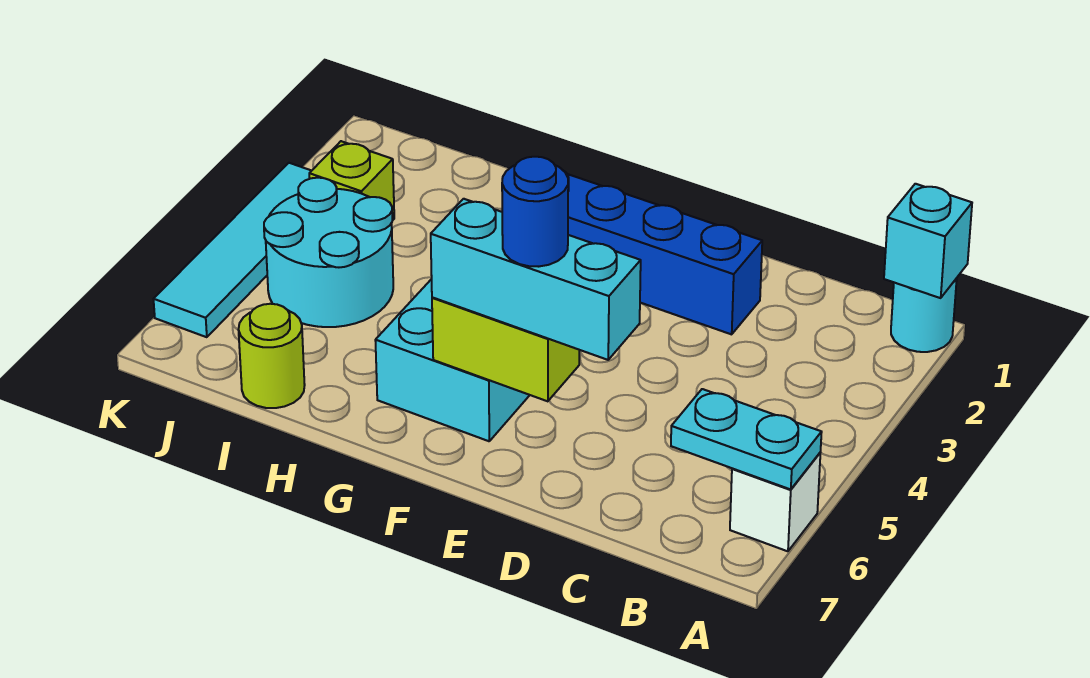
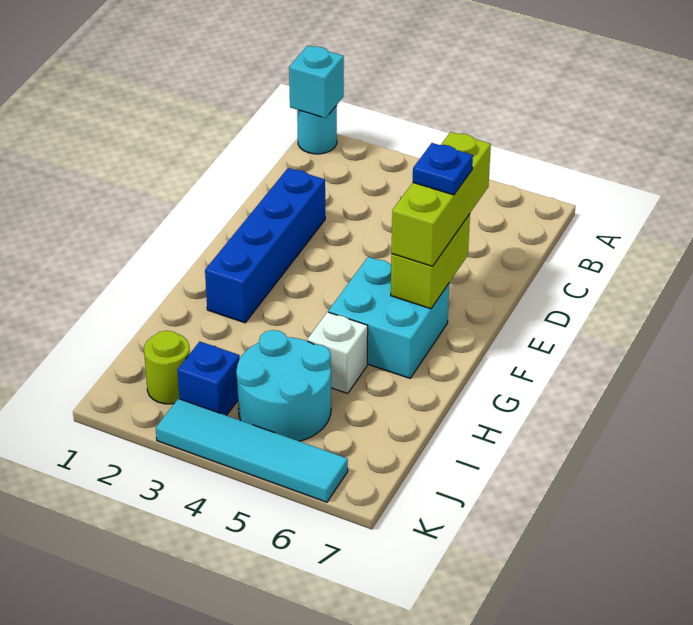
white 1x1 brick [730,453,820,551] -> white 1x1 brick moved to [307,312,368,393]
cyan 1x2 plate [671,389,822,490] -> none
cyan 1x3 brick [431,199,641,360] -> lime 1x3 brick [392,132,491,266]
blue 1x1 round brick [502,157,568,267] -> blue 1x1 plate [413,143,473,195]
lime 1x1 round brick [239,304,305,408] -> lime 1x1 round brick moved to [144,331,190,404]
lime 1x1 brick [309,141,394,221] -> blue 1x1 brick [177,342,240,416]

